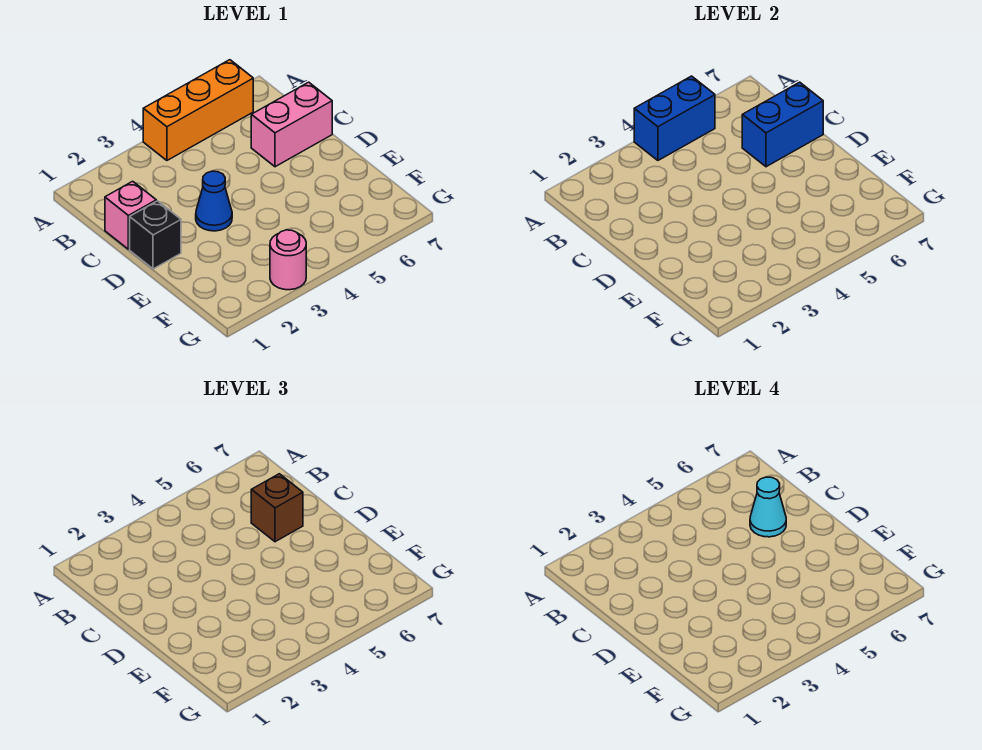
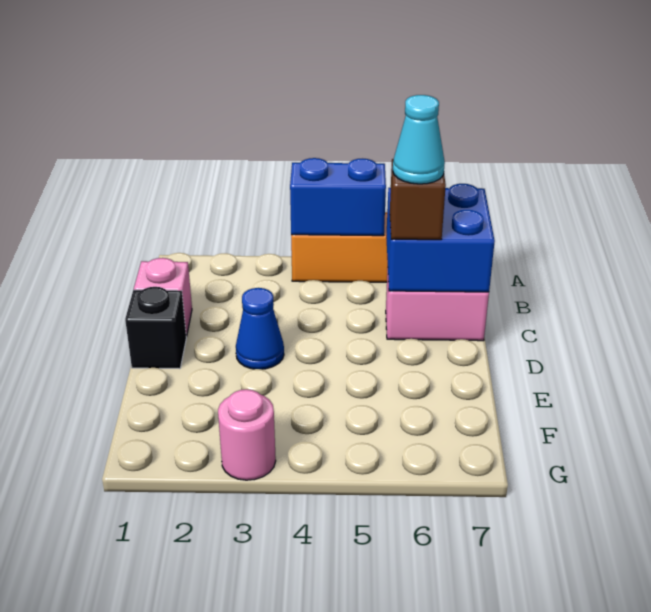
blue 1x2 brick [742,82,823,167] -> blue 2x2 brick [386,184,495,292]

